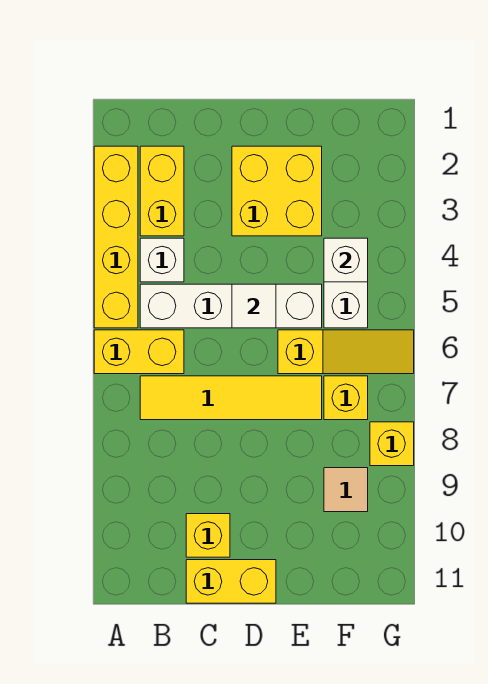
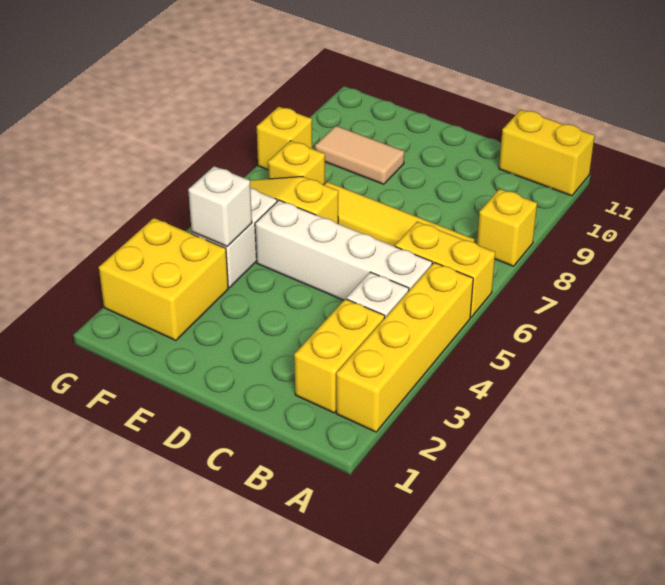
yellow 1x1 brick [186,514,230,557] -> yellow 1x1 brick moved to [477,189,537,266]
yellow 1x2 brick [186,560,276,603] -> yellow 1x2 brick moved to [499,110,595,196]
yellow 2x2 brick [232,146,322,236] -> yellow 2x2 brick moved to [99,218,228,340]
white 1x1 tile [232,284,276,328] -> none
tan 1x1 tile [324,468,368,512] -> tan 1x2 tile [315,126,404,184]

